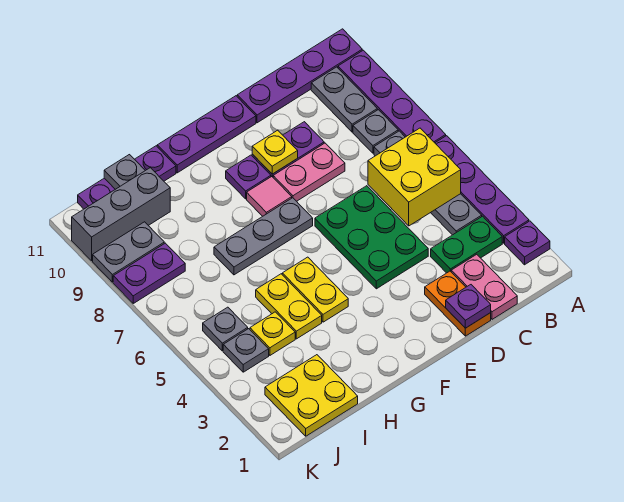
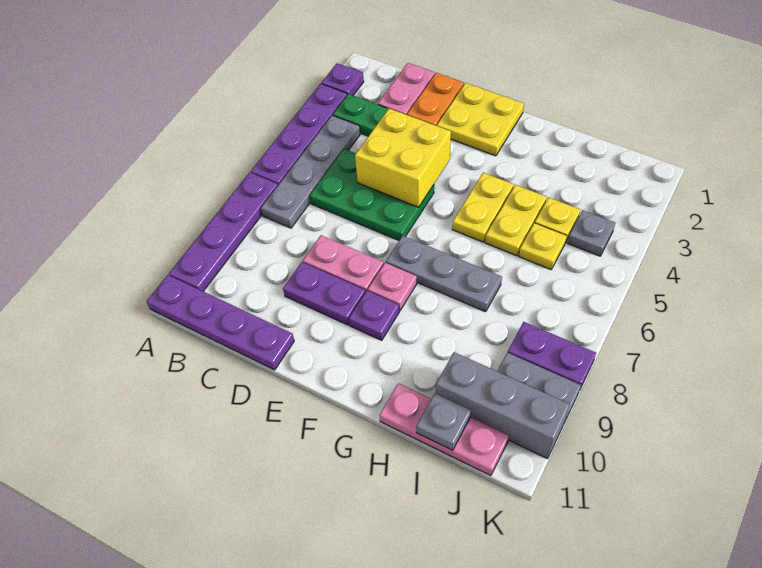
yellow 2x2 brick [368,128,461,226] -> yellow 2x2 brick moved to [355,109,451,207]
grey 1x1 plate [353,110,398,153] -> none
grey 1x2 plate [311,67,377,132] -> none
purple 1x1 plate [446,285,491,328] -> none
green 2x3 plate [315,186,428,289] -> green 2x3 plate turned to [310,149,434,240]
yellow 1x1 plate [252,130,298,174] -> yellow 1x1 plate moved to [519,223,567,269]
purple 1x3 plate [157,96,256,173] -> none
pink 1x1 tile [247,177,292,216] -> pink 1x1 plate [368,263,417,311]
purple 1x3 plate [78,146,176,209] -> pink 1x3 plate [379,383,509,476]
yellow 2x2 plate [265,355,358,436] -> yellow 2x2 plate moved to [437,83,524,156]
grey 1x1 plate [203,307,248,351] -> none

